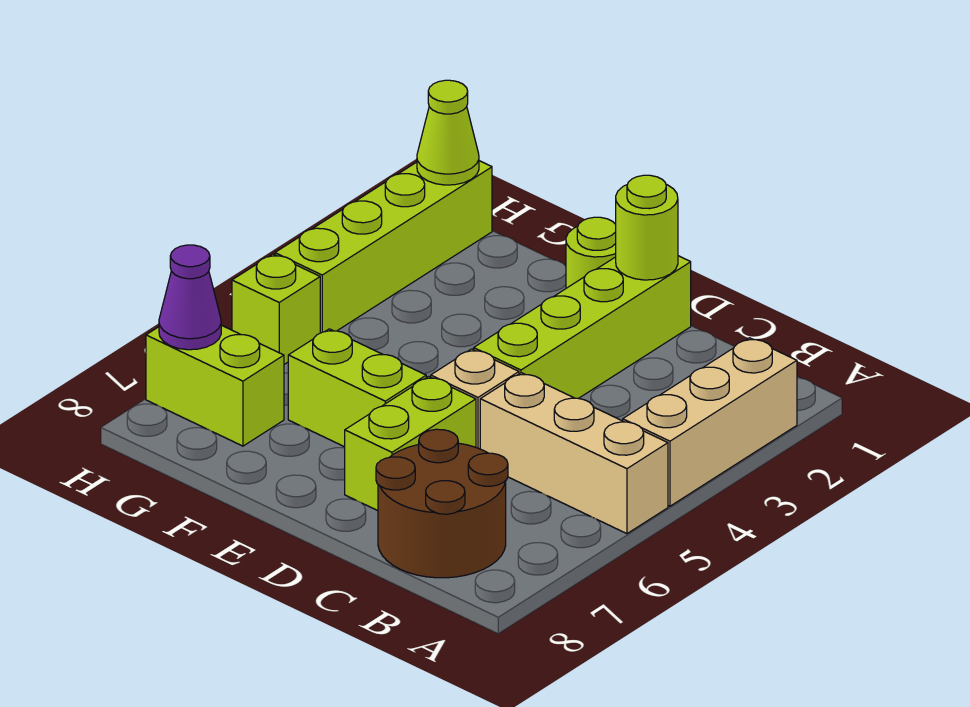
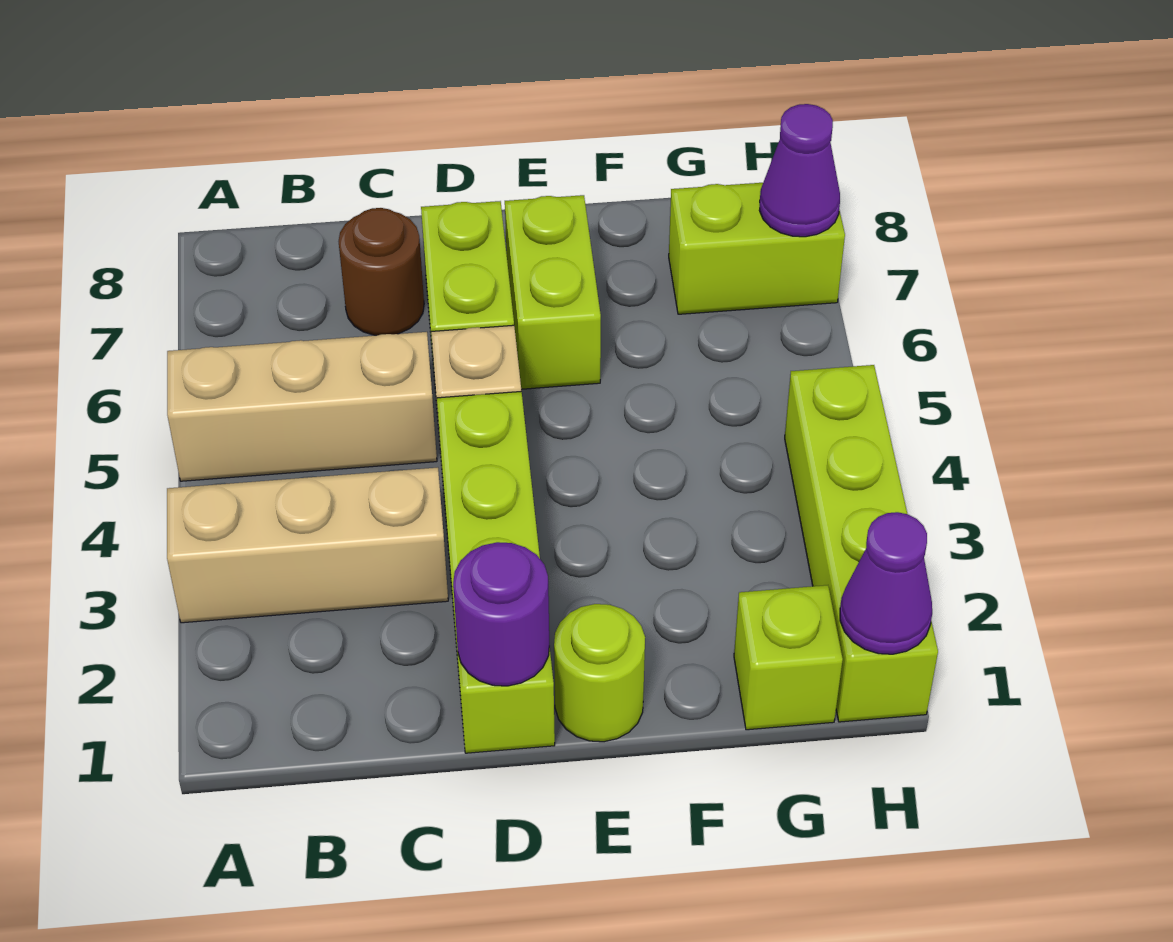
tan 1x3 brick [623,338,797,506] -> tan 1x3 brick turned to [167,468,448,623]
brown 2x2 round brick [376,429,508,578] -> brown 1x1 round brick [339,208,424,335]
lime 1x1 round brick [616,175,678,280] -> purple 1x1 round brick [453,542,549,686]
lime 1x2 brick [288,329,426,447] -> lime 1x2 brick turned to [505,195,601,389]
lime 1x1 cone [417,80,479,185] -> purple 1x1 cone [840,512,932,654]
lime 1x1 brick [232,254,320,364] -> lime 1x1 brick moved to [734,585,843,730]

